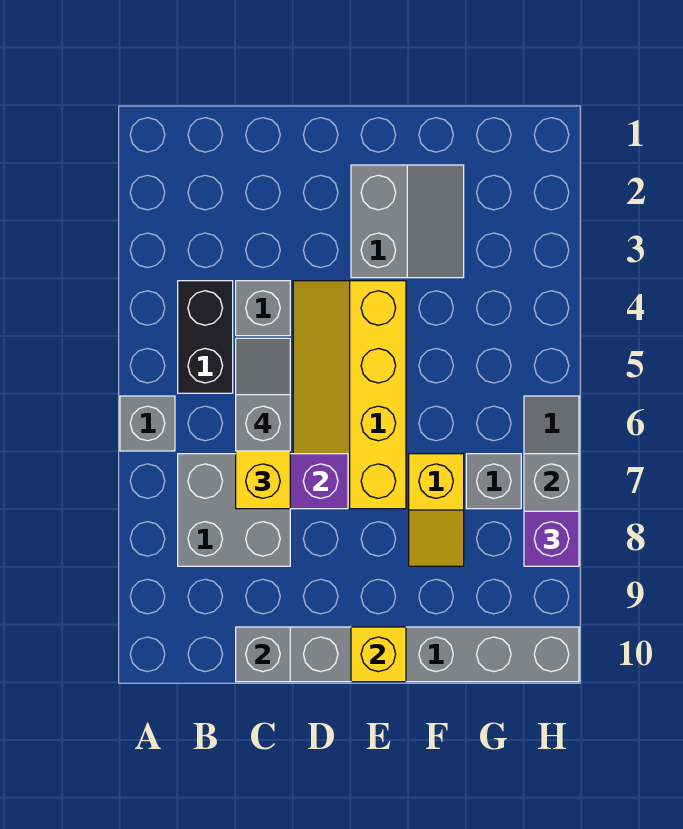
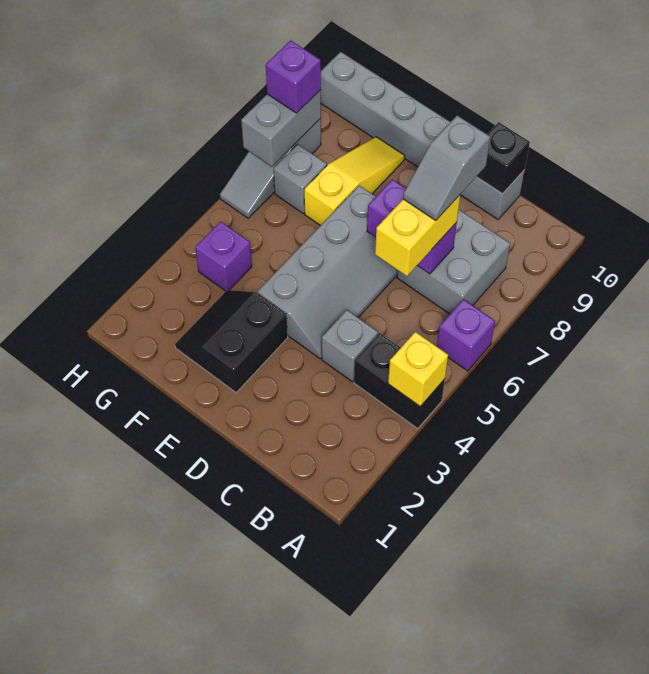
grey 1x1 brick [120,396,175,451] -> purple 1x1 brick [437,299,495,371]
black 1x2 brick [178,281,233,393] -> black 1x2 brick turned to [354,333,445,429]
grey 1x2 slope [236,338,290,451] -> grey 1x2 slope moved to [403,115,490,221]
grey 1x1 brick [236,627,290,682] -> black 1x1 brick [476,122,530,194]
yellow 2x4 slope [293,281,406,509] -> grey 2x4 slope [258,186,398,359]
grey 2x2 slope [351,165,464,278] -> black 2x2 slope [175,290,288,393]
yellow 1x1 brick [351,627,406,682] -> yellow 1x1 brick moved to [388,332,448,407]
yellow 1x2 slope [409,454,464,566] -> yellow 1x3 slope [304,137,405,226]
none -> purple 1x1 brick [195,222,252,291]

